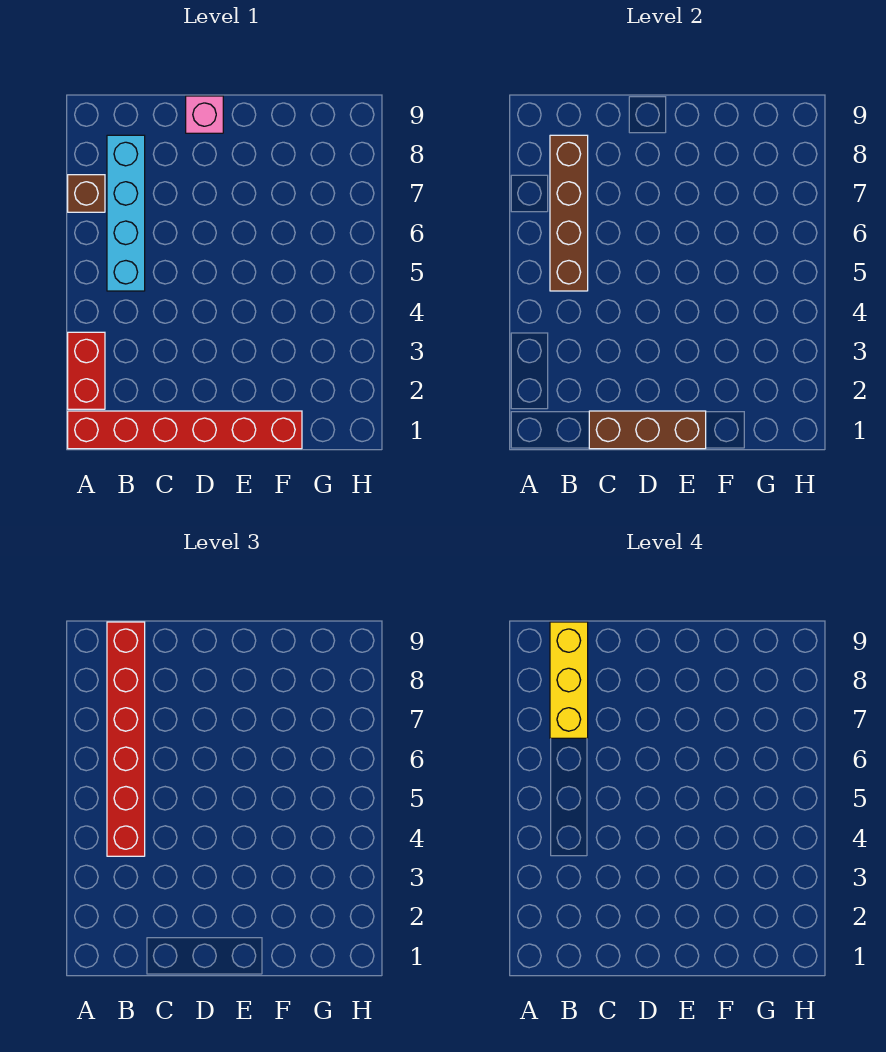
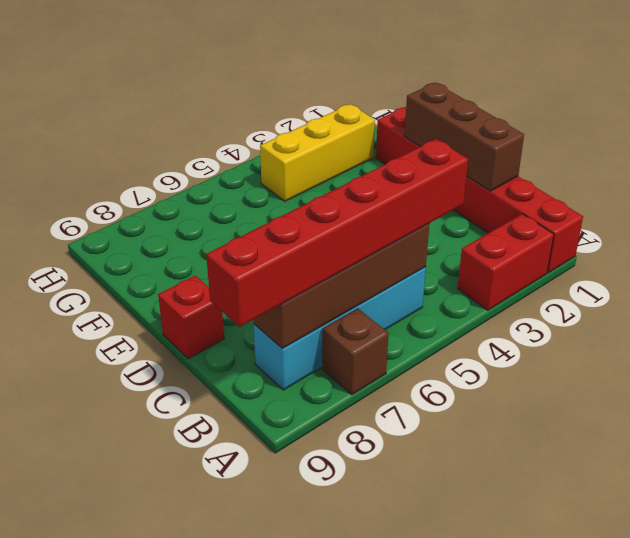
yellow 1x3 brick [550,622,588,738] -> yellow 1x3 brick moved to [260,104,375,201]
pink 1x1 brick [186,96,223,133] -> red 1x1 brick [158,275,224,359]

